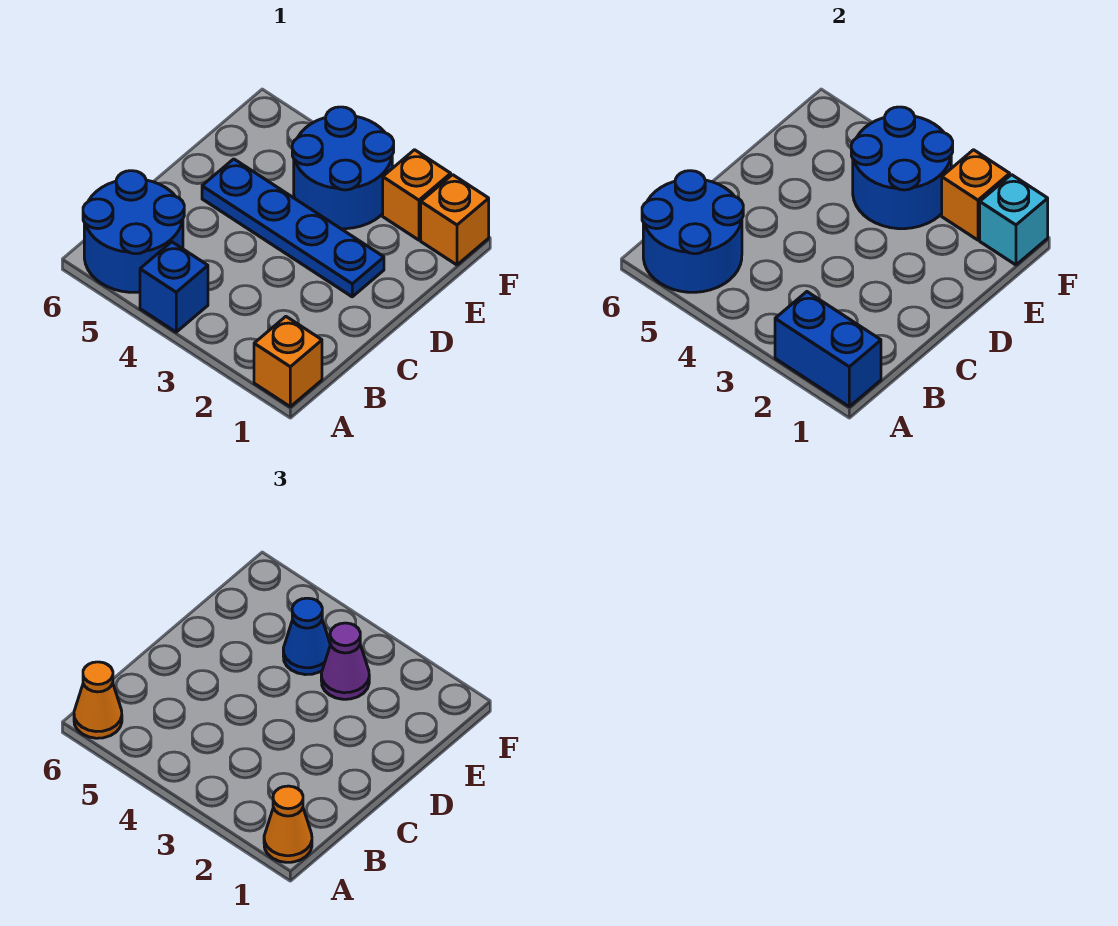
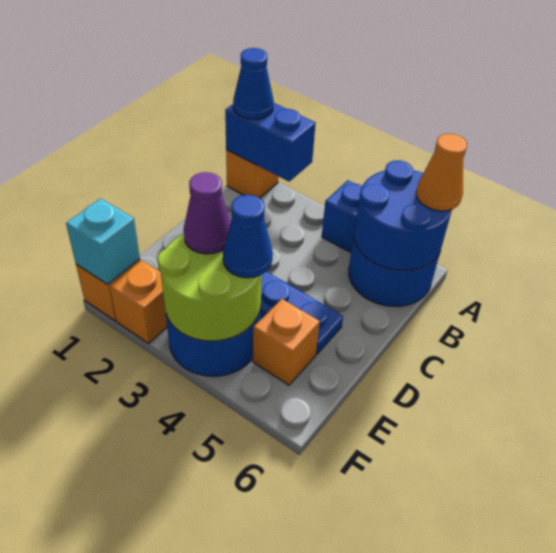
orange 1x1 cone [264,786,312,862] -> blue 1x1 cone [233,48,274,119]
blue 2x2 round brick [851,107,953,229] -> lime 2x2 round brick [158,234,262,341]
orange 1x1 brick [942,150,1010,240] -> orange 1x1 brick moved to [253,299,320,385]

